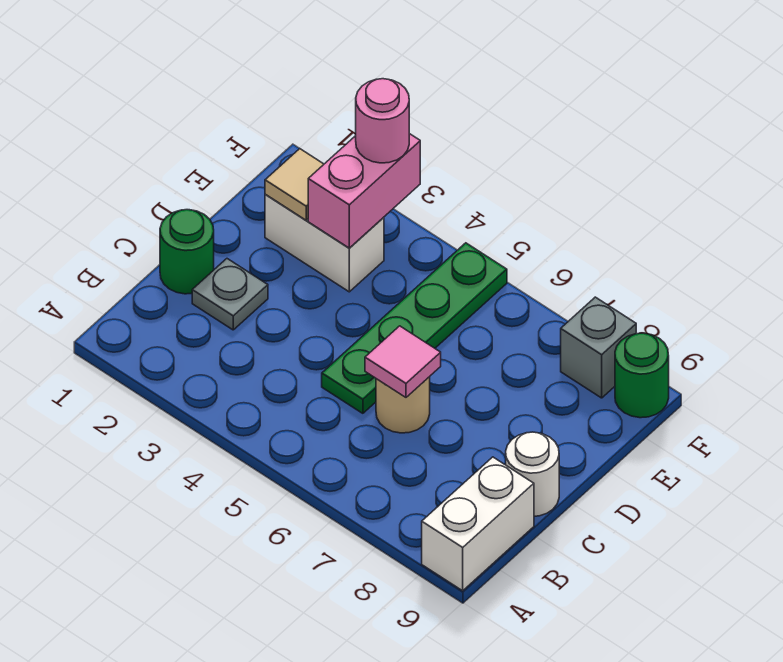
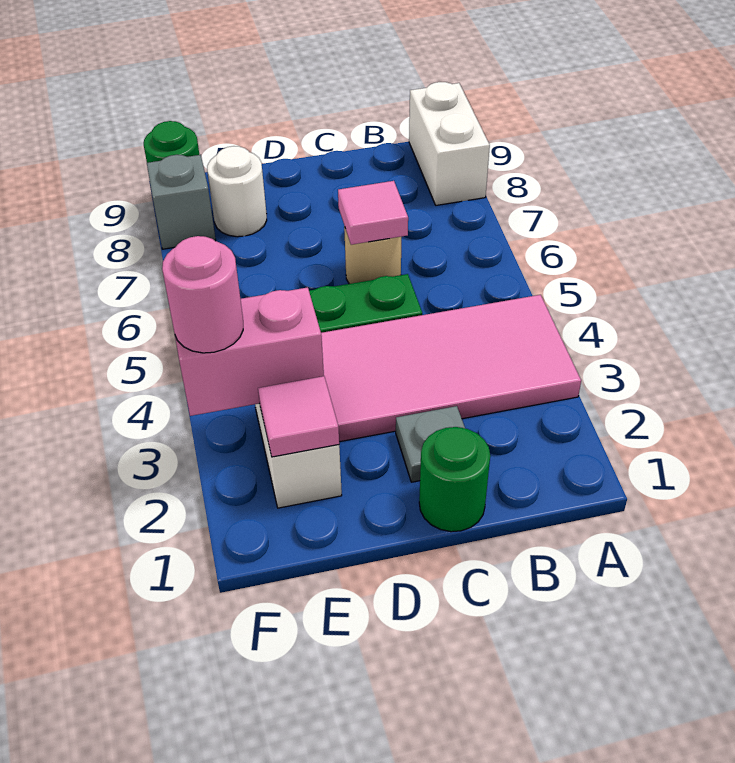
none -> pink 2x4 tile [321,295,581,442]
white 1x2 brick [422,457,534,591] -> white 1x2 brick turned to [409,82,490,205]
white 1x1 round brick [506,432,559,516] -> white 1x1 round brick moved to [207,146,267,237]
tan 1x1 tile [265,149,324,220] -> pink 1x1 tile [258,376,339,457]

